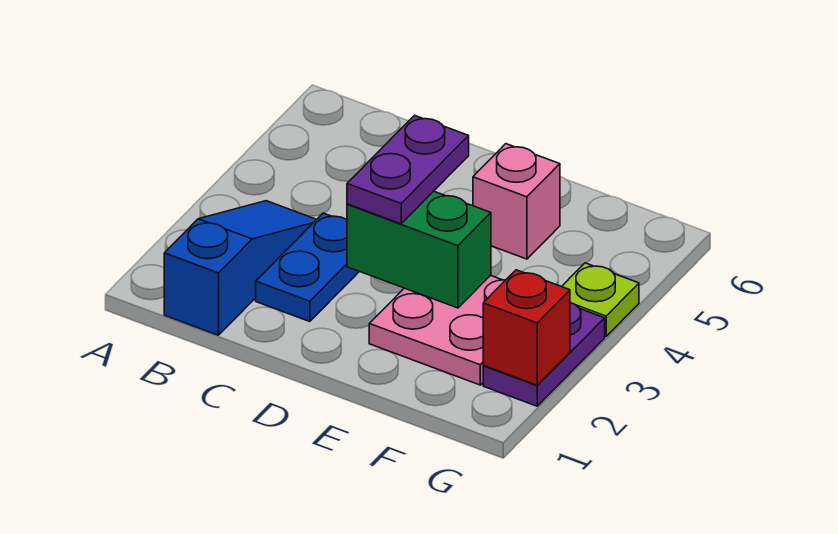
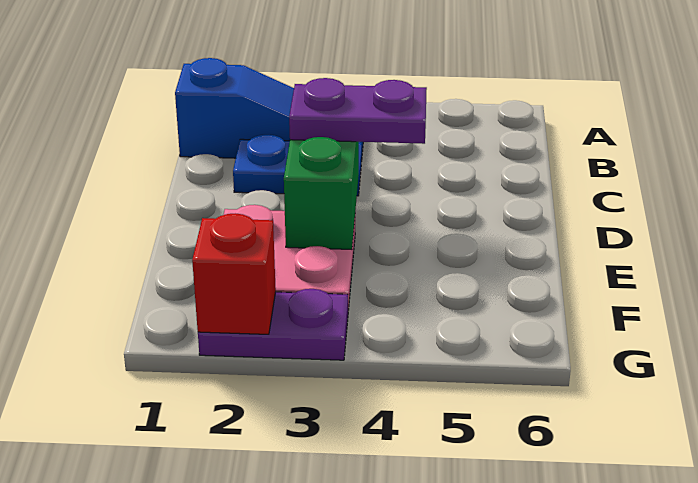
pink 1x1 brick [473,144,560,259] -> none
lime 1x1 plate [562,263,639,336] -> none

